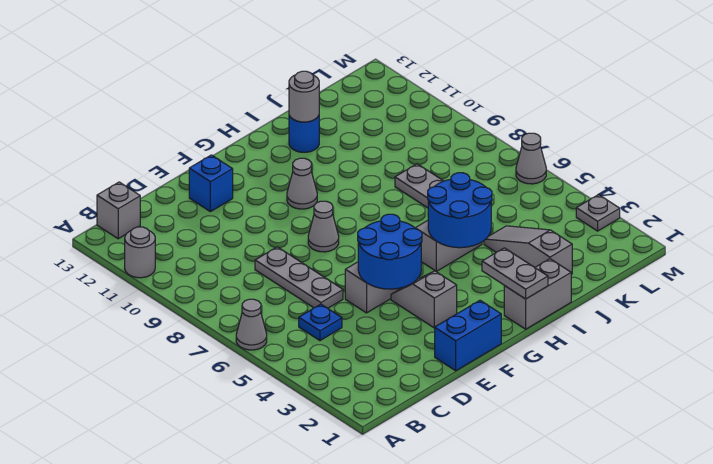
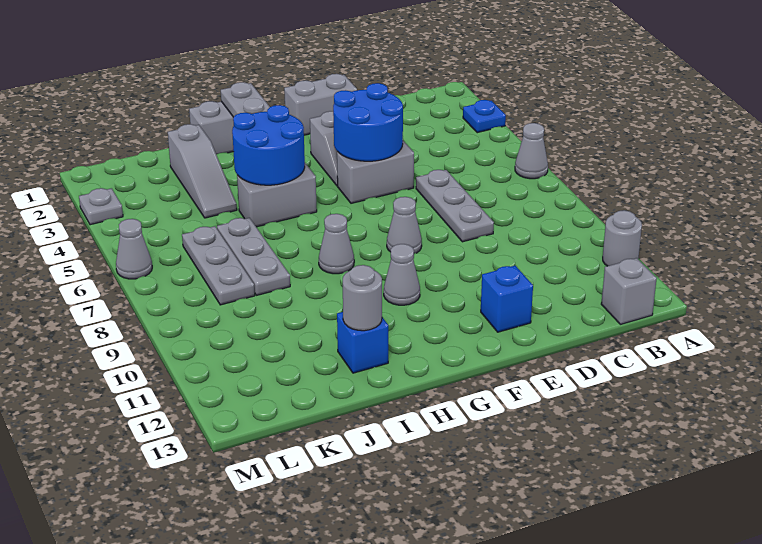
blue 1x1 plate [299,304,342,341] -> blue 1x1 plate moved to [463,100,506,133]
blue 1x2 brick [435,300,501,371] -> grey 1x2 brick [284,74,357,135]
none -> grey 1x1 cone [319,214,354,274]
blue 1x1 round brick [289,115,319,152] -> blue 1x1 brick [337,312,388,373]
none -> grey 1x3 plate [182,226,255,305]

